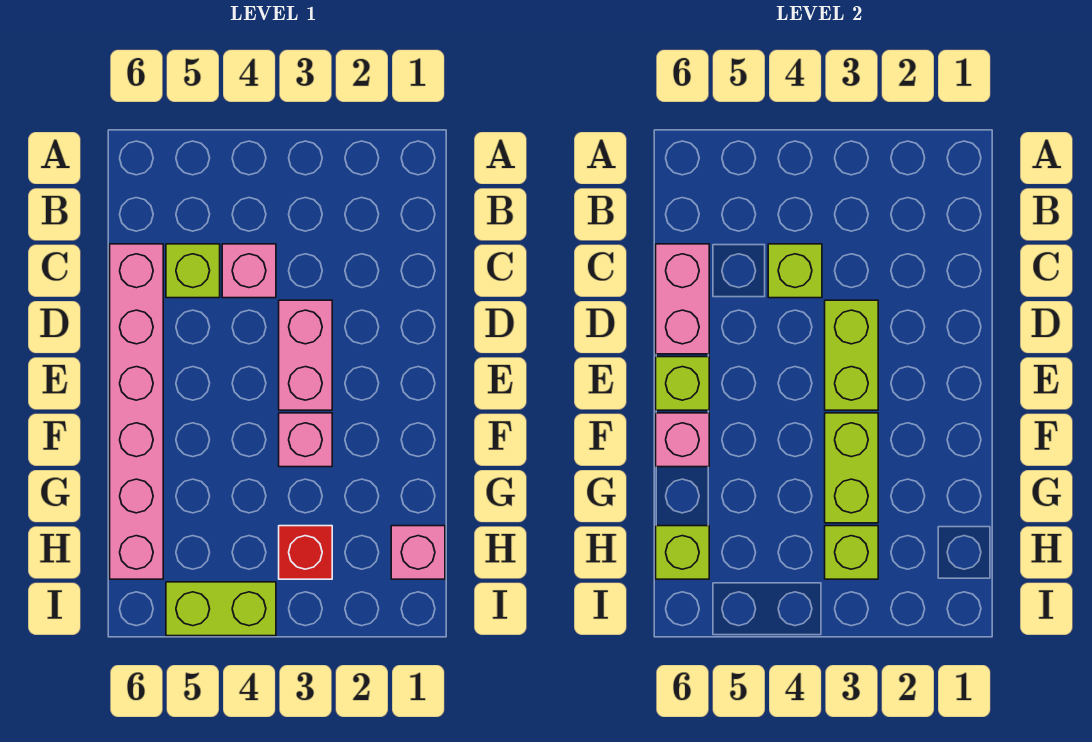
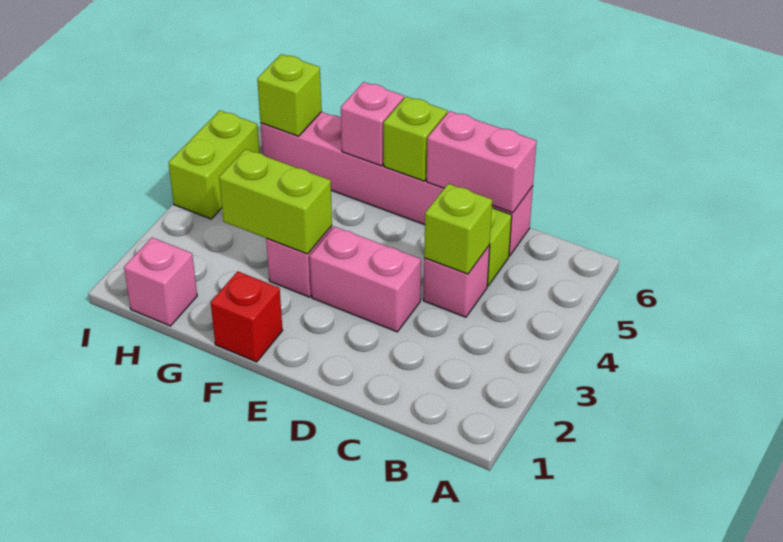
lime 1x2 brick [825,300,878,410] -> none
red 1x1 brick [279,526,332,579] -> red 1x1 brick moved to [211,271,283,362]
lime 1x1 brick [825,526,878,579] -> none

